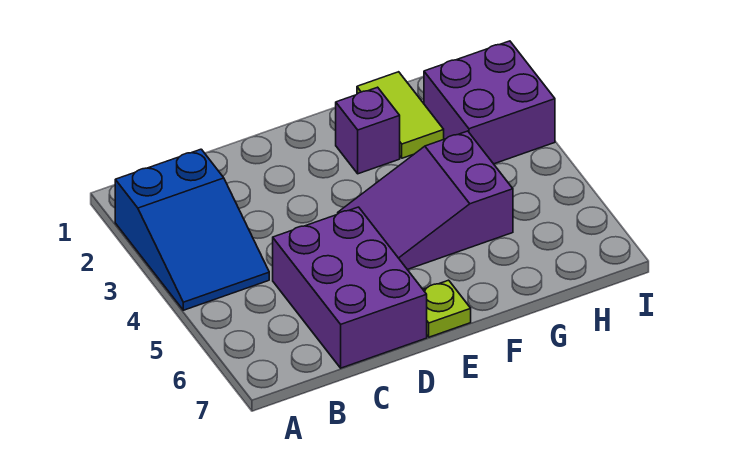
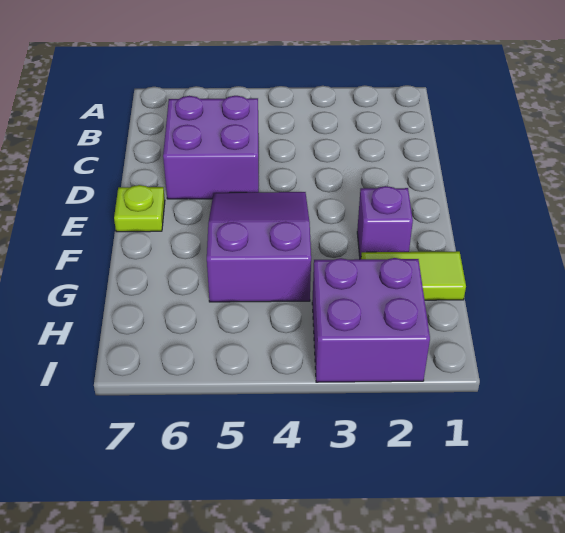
blue 2x3 slope [115,149,269,310] -> none
purple 2x3 brick [273,207,427,368] -> purple 2x2 brick [163,96,259,199]

